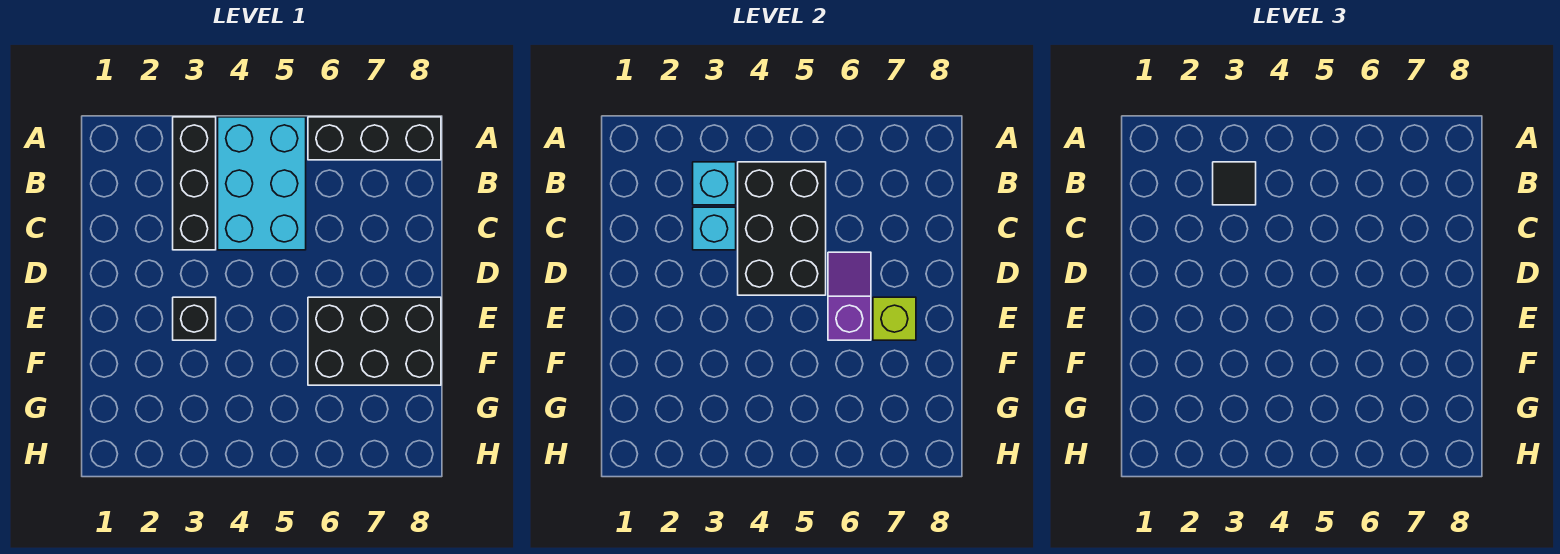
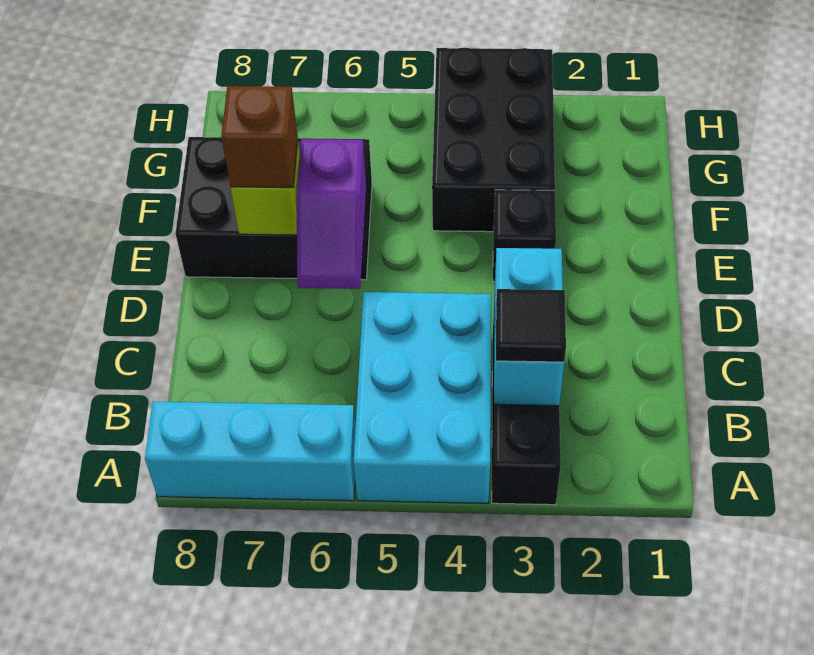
black 1x3 brick [308,117,441,160] -> cyan 1x3 brick [145,401,356,501]
black 2x3 brick [738,162,826,295] -> black 2x3 brick moved to [432,48,555,232]
none -> brown 1x1 brick [221,86,298,188]

